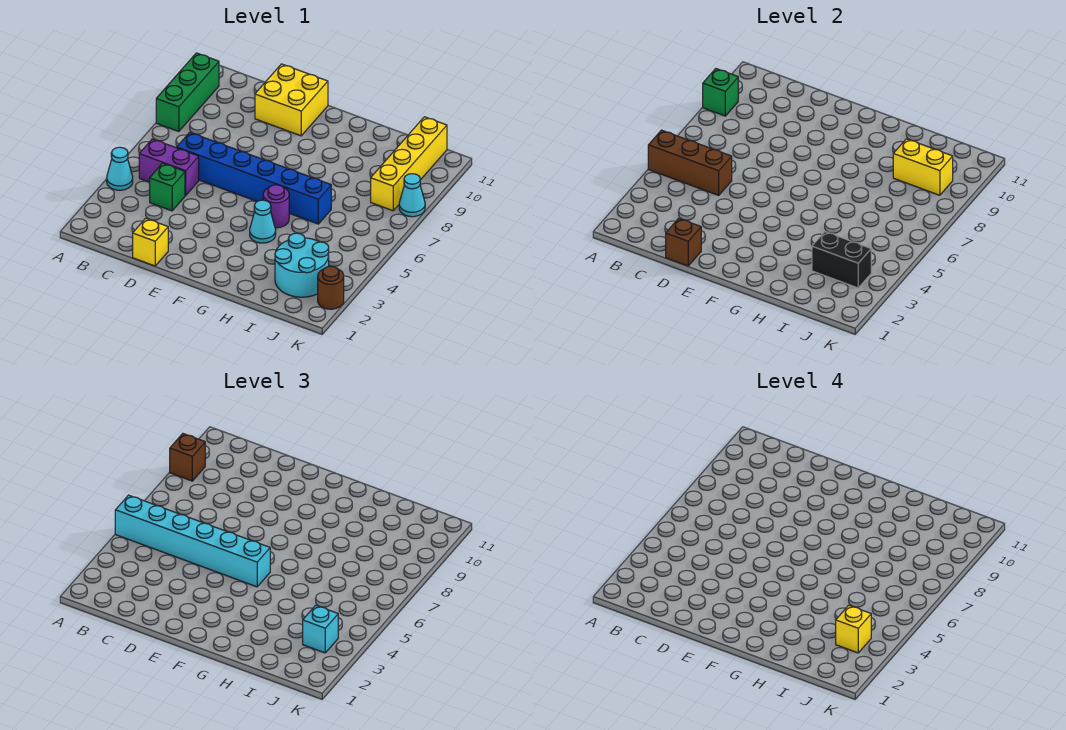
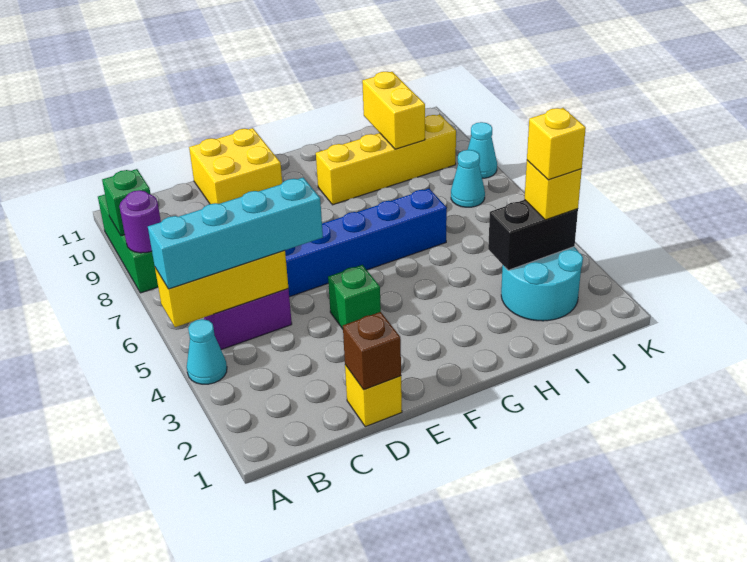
brown 1x3 brick [648,130,732,195] -> yellow 1x3 brick [155,251,288,327]
cyan 1x6 brick [115,495,270,587] -> cyan 1x4 brick [148,177,323,289]
brown 1x1 brick [170,434,205,481] -> none
green 1x1 brick [150,163,185,211] -> green 1x1 brick moved to [328,265,381,329]
cyan 1x1 cone [250,200,276,243] -> cyan 1x1 cone moved to [451,150,485,207]
purple 1x1 round brick [263,185,289,228] -> purple 1x1 round brick moved to [119,190,161,253]
yellow 1x2 brick [893,139,953,195] -> yellow 1x2 brick turned to [362,72,425,149]
cyan 1x1 brick [303,605,338,653] -> yellow 1x1 brick [525,160,582,220]
yellow 1x4 brick [371,117,447,211] -> yellow 1x4 brick turned to [316,114,456,205]
brown 1x1 round brick [318,266,344,309] -> none

